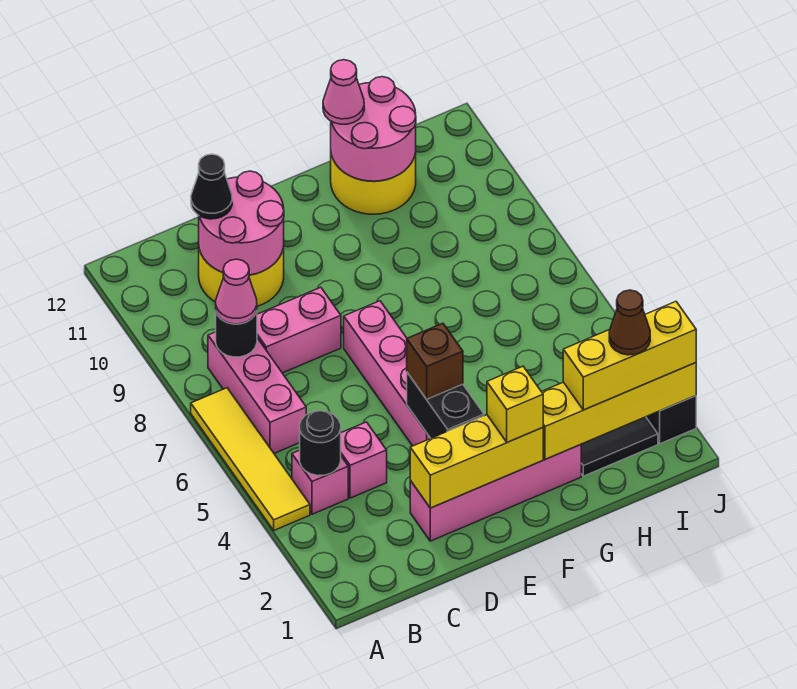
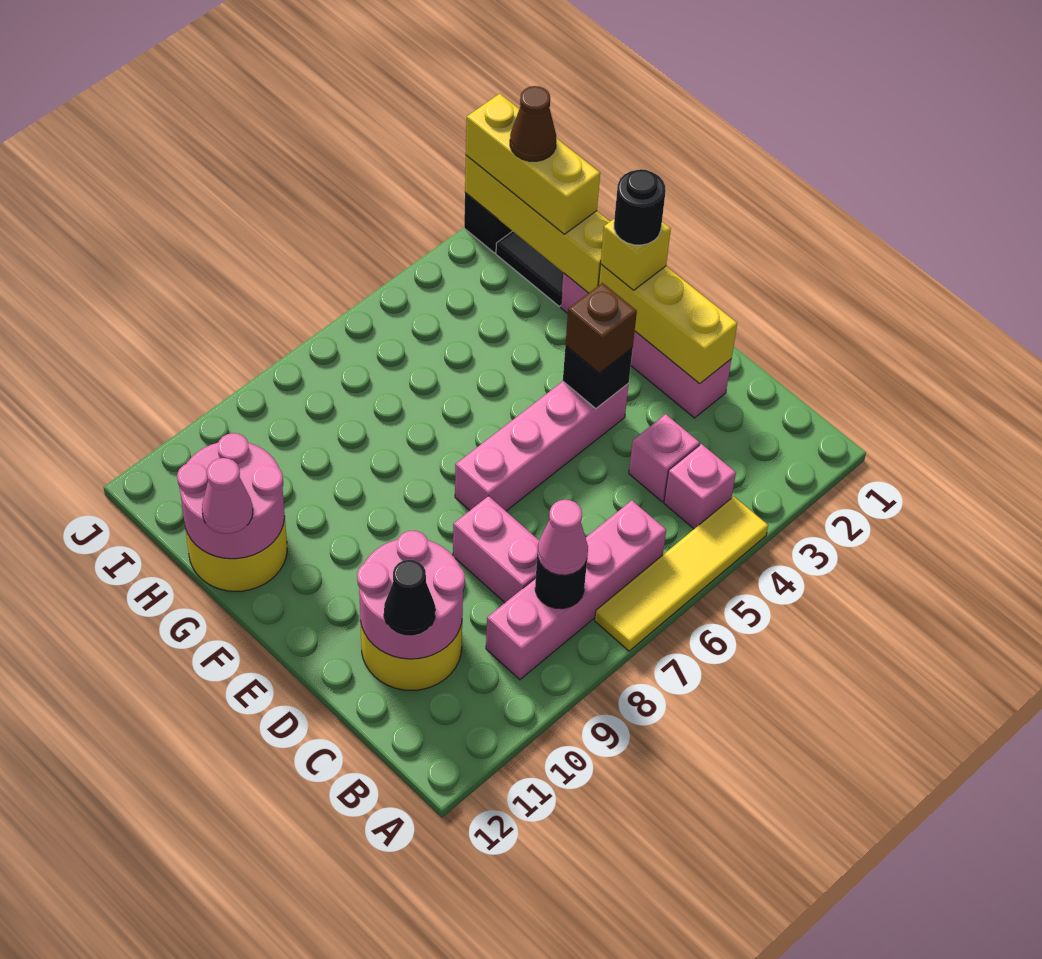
black 1x1 round brick [300,411,341,476] -> black 1x1 round brick moved to [614,169,666,245]
pink 1x3 brick [208,332,306,453] -> pink 1x4 brick [486,500,666,680]
black 1x2 brick [407,373,484,438] -> black 1x1 brick [563,346,633,409]

